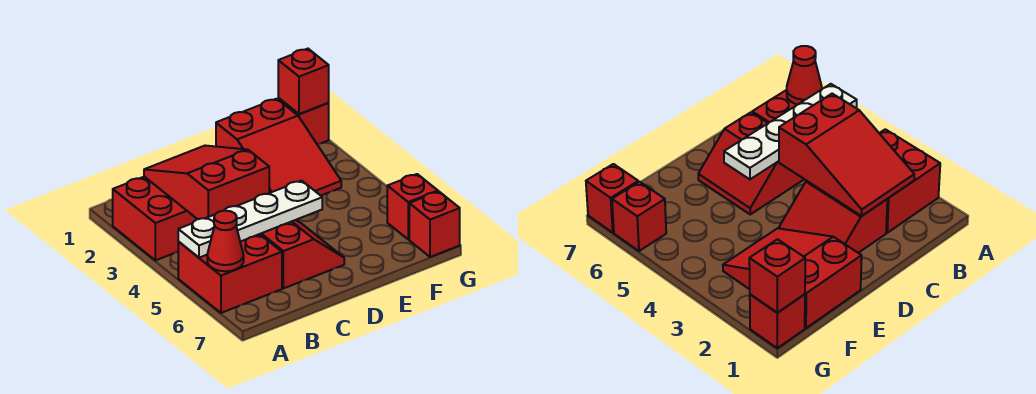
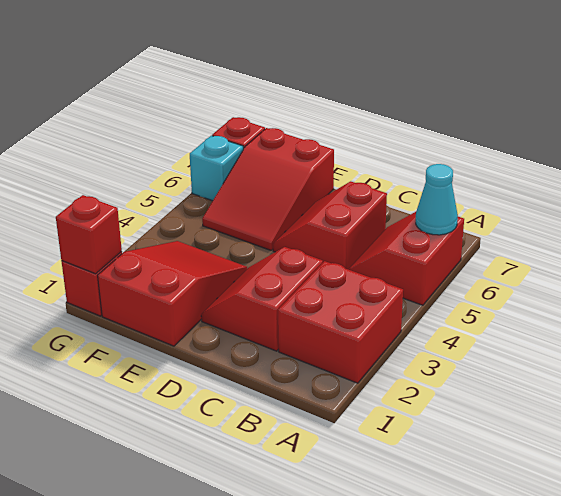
red 2x2 brick [178,234,282,313] -> red 2x2 slope [348,212,464,305]
white 1x4 plate [178,181,322,258] -> none
red 1x1 cone [207,211,244,271] -> cyan 1x1 cone [416,164,458,235]
red 2x3 slope [144,146,269,219] -> red 2x3 slope moved to [202,128,334,250]
red 1x1 brick [387,174,438,239] -> cyan 1x1 brick [190,136,243,201]

